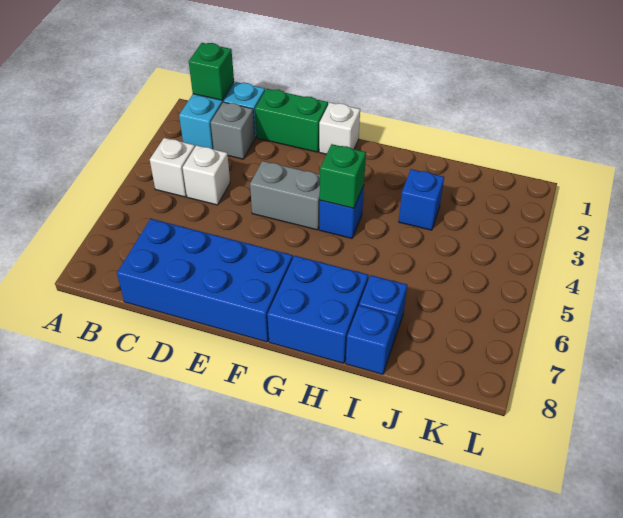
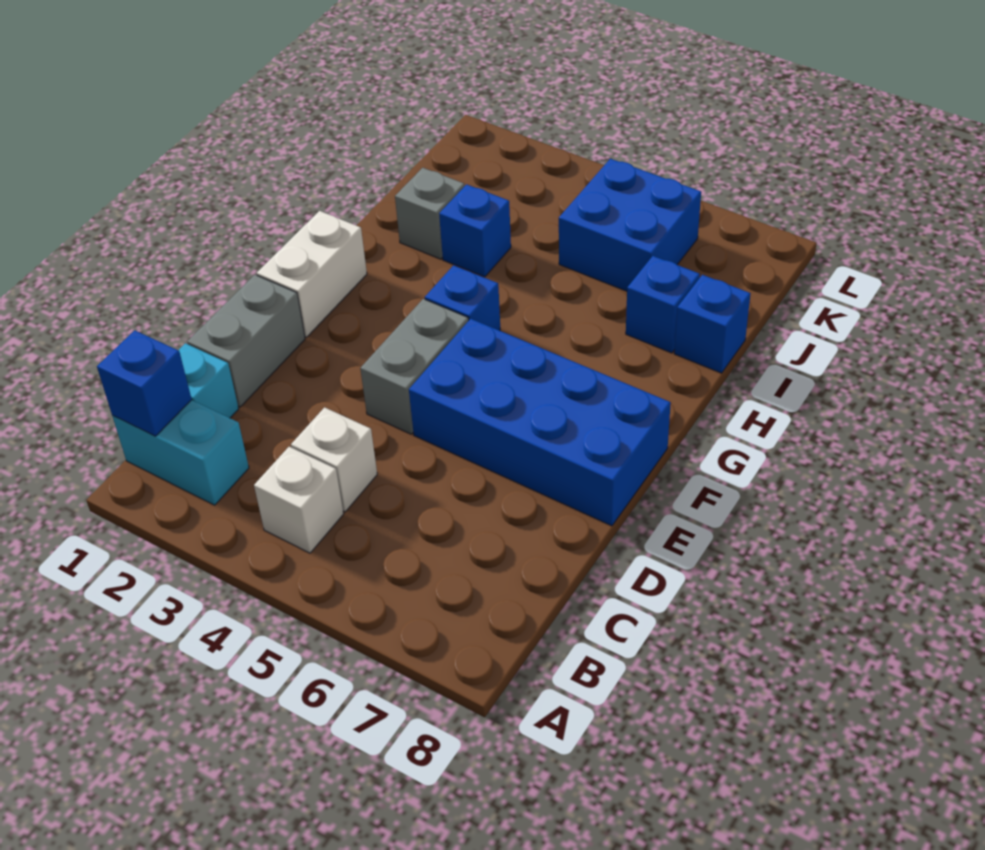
green 1x1 brick [189,43,234,100] -> blue 1x1 brick [97,330,192,436]
grey 1x1 brick [211,102,255,159] -> grey 1x1 brick moved to [395,168,465,259]
blue 2x4 brick [117,219,293,342] -> blue 2x4 brick turned to [409,319,671,526]
green 1x2 brick [255,89,328,152] -> grey 1x2 brick [187,275,305,407]
white 1x1 brick [319,102,360,154] -> white 1x2 brick [257,211,367,337]
green 1x1 brick [320,144,366,208] -> none
blue 2x2 brick [267,256,368,363] -> blue 2x2 brick moved to [559,159,701,291]

